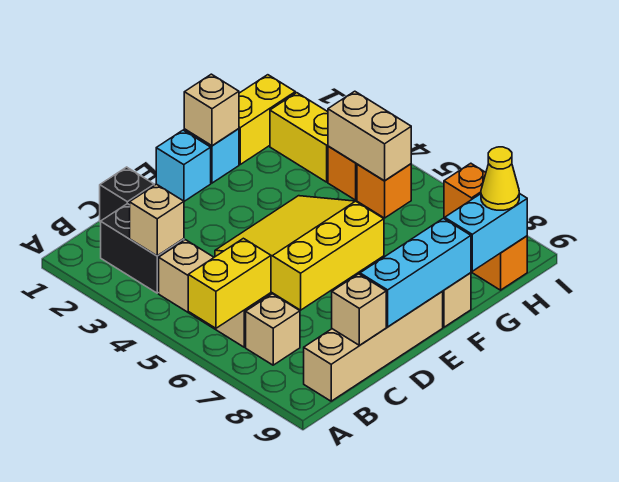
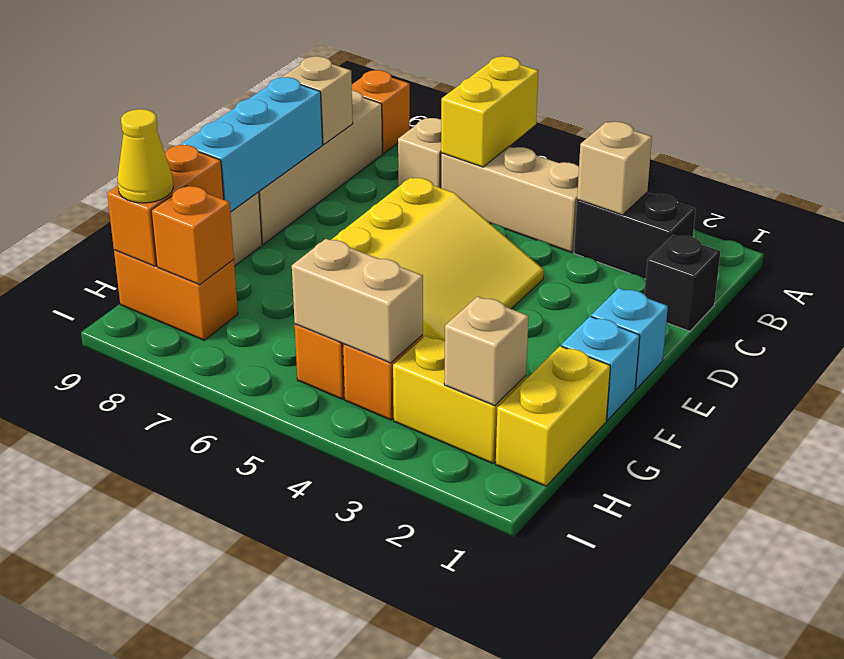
none -> orange 1x1 brick [352,70,410,153]
tan 1x1 brick [184,74,239,146] -> tan 1x1 brick moved to [444,296,529,406]
cyan 1x2 brick [444,193,527,271] -> orange 1x2 brick [107,145,224,266]

